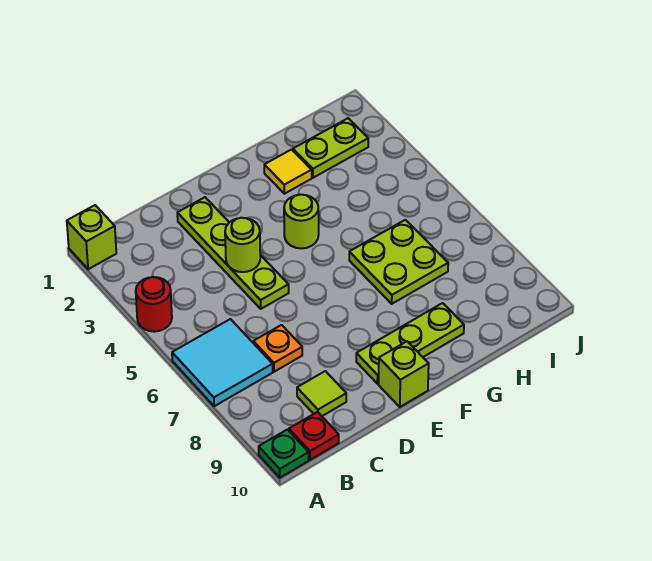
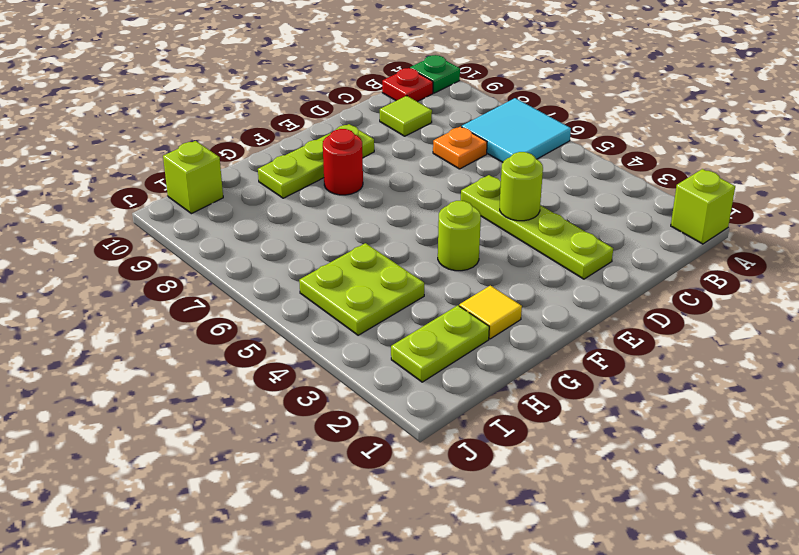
red 1x1 round brick [136,277,172,332] -> red 1x1 round brick moved to [323,129,363,195]
lime 1x1 brick [379,341,429,407] -> lime 1x1 brick moved to [163,141,223,214]
lime 2x2 plate [349,220,448,304] -> lime 2x2 plate moved to [299,243,424,335]

